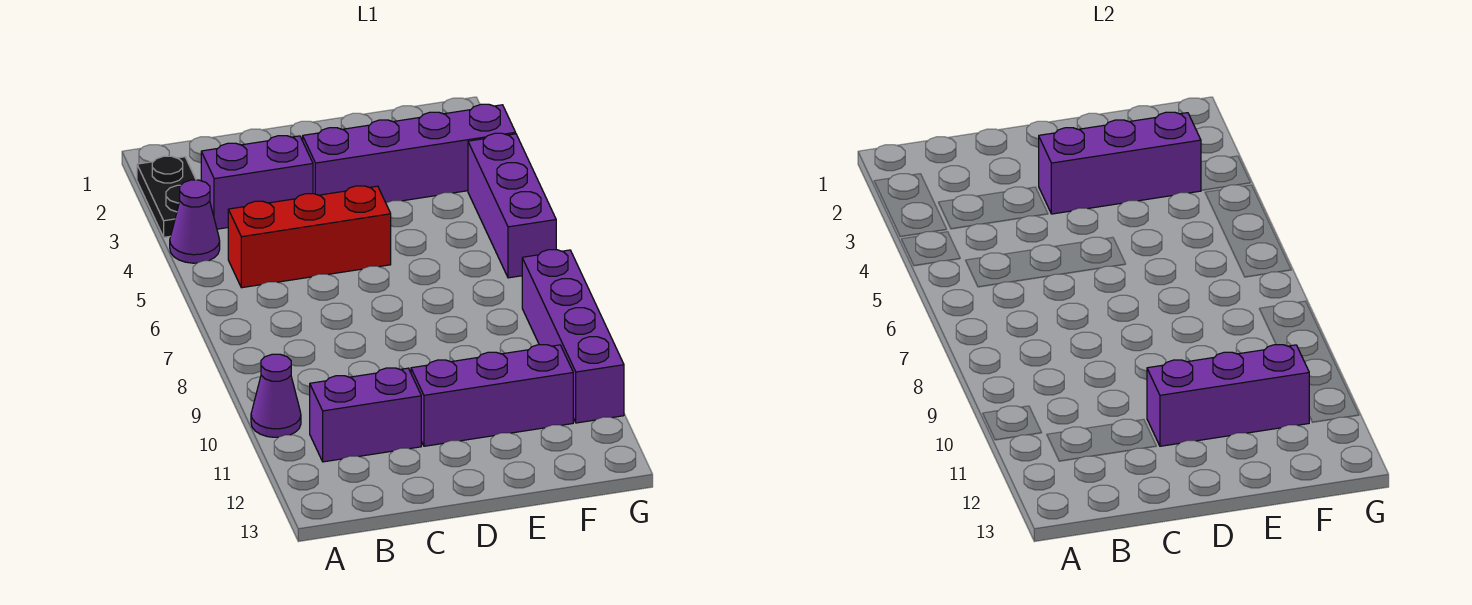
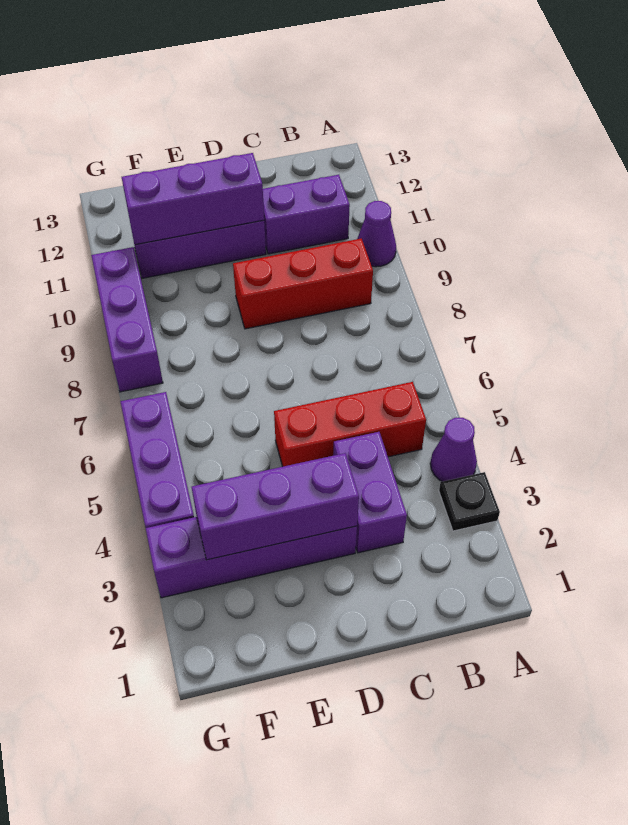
black 1x2 plate [137,156,196,237] -> black 1x1 plate [439,472,500,531]
purple 1x2 brick [201,136,313,229] -> purple 1x2 brick turned to [333,432,407,553]
none -> red 1x3 brick [233,238,373,329]
purple 1x4 brick [522,250,624,423] -> purple 1x3 brick [91,247,163,392]

